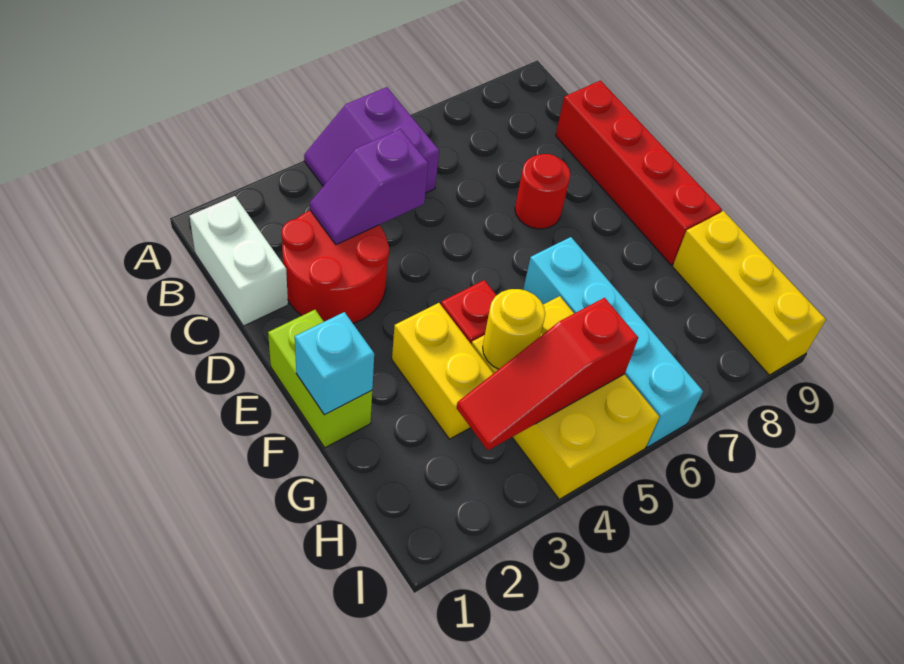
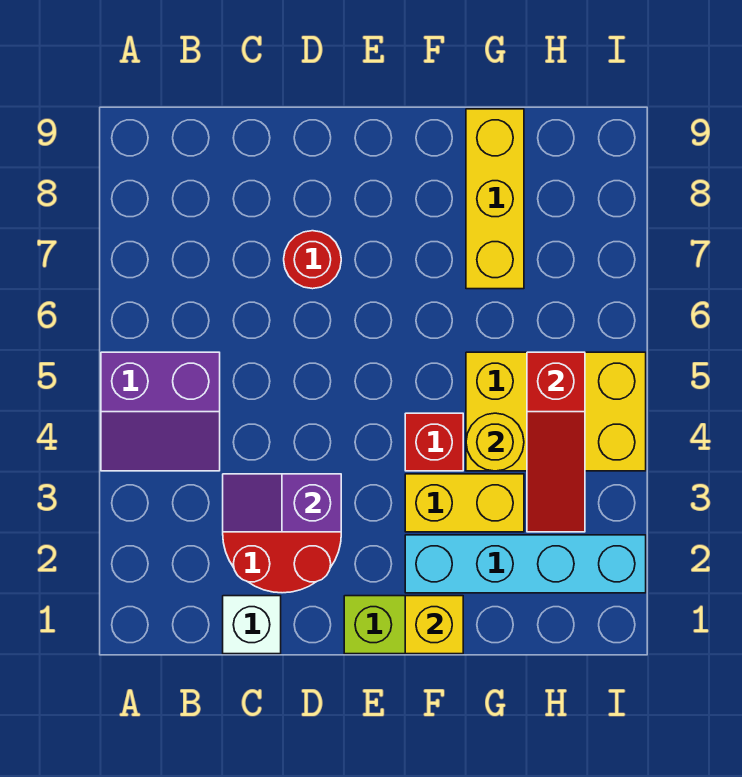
white 1x2 brick [189,196,288,326] -> white 1x1 brick [223,596,281,654]
purple 1x2 slope [310,129,428,245] -> purple 1x2 slope turned to [223,474,341,532]
red 1x4 brick [556,81,722,265] -> none
cyan 1x1 brick [295,312,374,415] -> yellow 1x1 brick [405,596,463,654]
cyan 1x4 brick [523,237,703,447] -> cyan 1x4 brick moved to [405,535,646,593]
yellow 1x3 brick [673,211,826,375] -> yellow 1x3 brick turned to [466,109,524,289]

